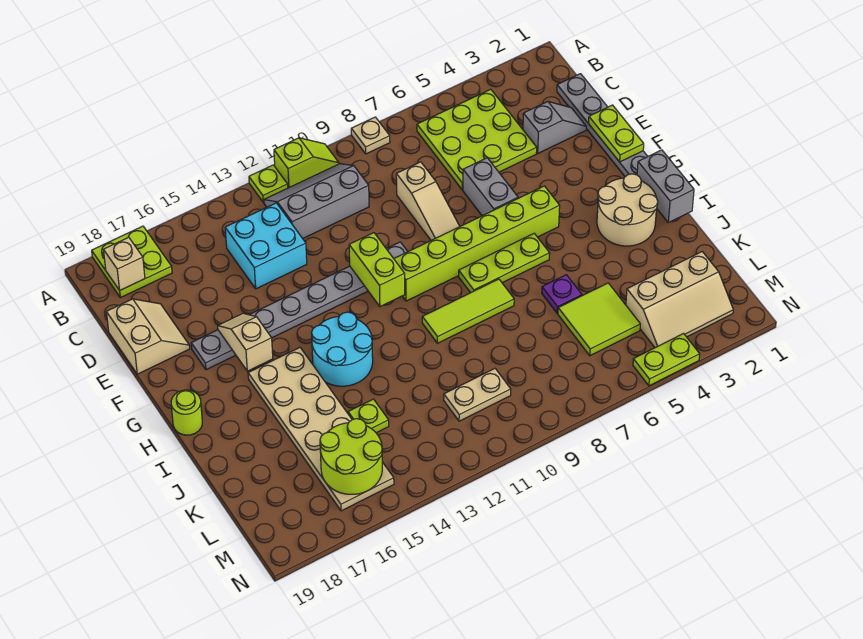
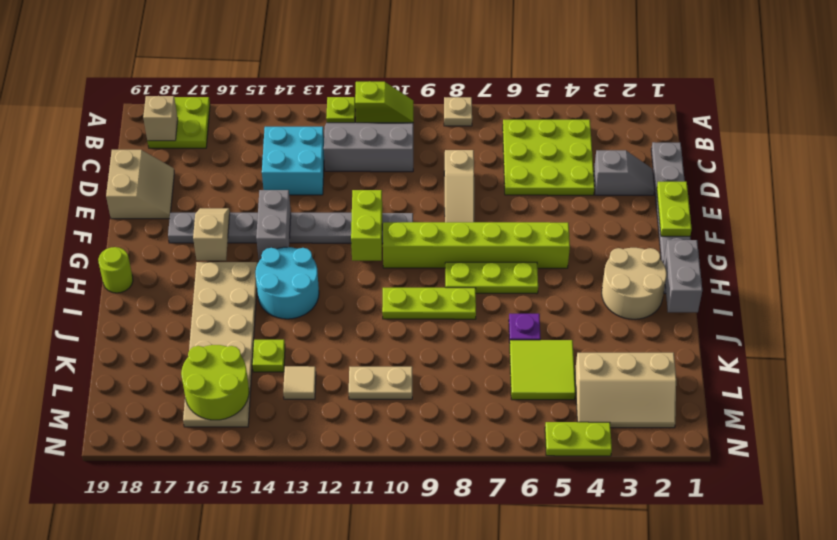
grey 1x2 brick [463,158,518,216] -> grey 1x2 brick moved to [256,190,291,261]
lime 1x3 tile [422,279,514,343] -> lime 1x3 plate [382,287,476,319]
none -> tan 1x1 tile [283,366,316,399]

